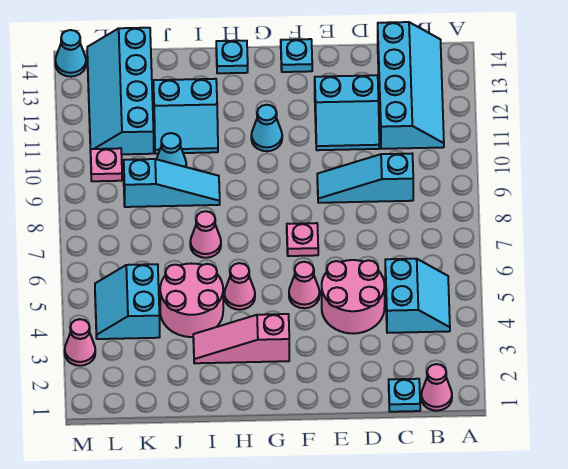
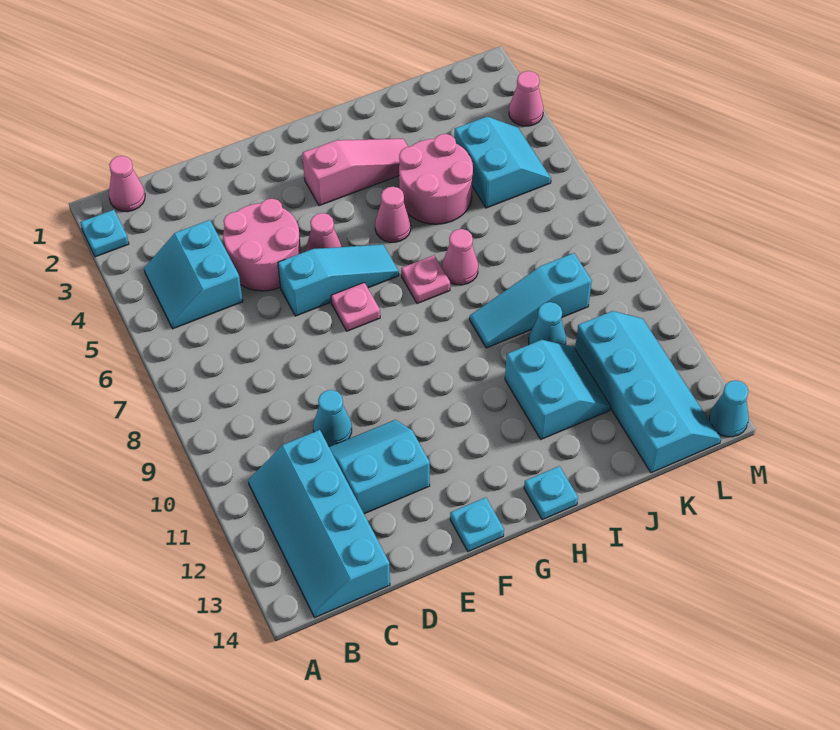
cyan 1x1 plate [389,379,420,412] -> cyan 1x1 plate moved to [80,210,129,257]
cyan 1x3 slope [317,154,413,203] -> cyan 1x3 slope moved to [278,244,399,316]
cyan 1x1 cone [251,105,282,151] -> cyan 1x1 cone moved to [313,390,352,446]
cyan 2x2 slope [153,79,218,154] -> cyan 2x2 slope turned to [505,340,611,439]
pink 1x1 plate [90,148,122,181] -> pink 1x1 plate moved to [401,255,450,304]

